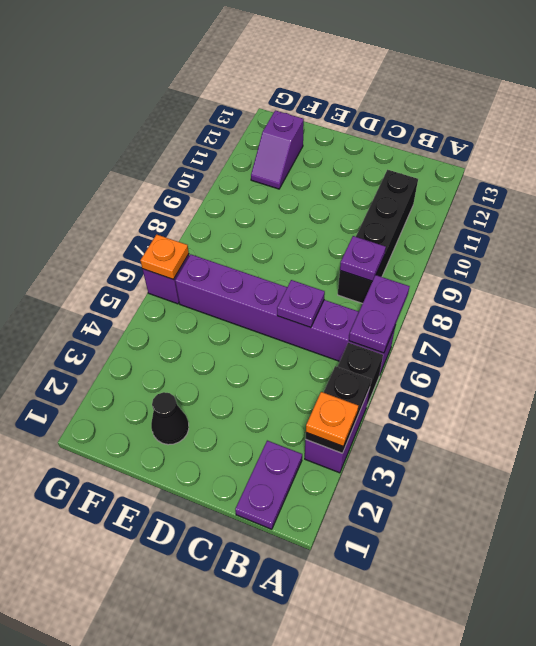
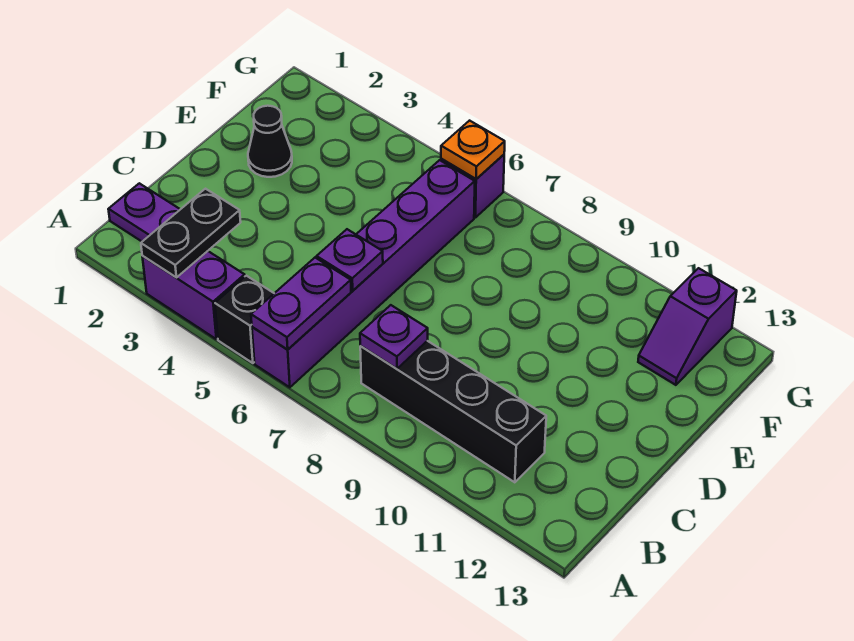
black 1x2 plate [305,366,371,453] -> black 1x2 plate turned to [141,189,241,277]
orange 1x1 plate [306,392,358,446] -> none
purple 1x2 plate [349,275,410,353] -> purple 1x2 plate turned to [251,258,351,349]
purple 1x2 slope [251,110,304,189] -> purple 1x2 slope turned to [638,268,737,385]

